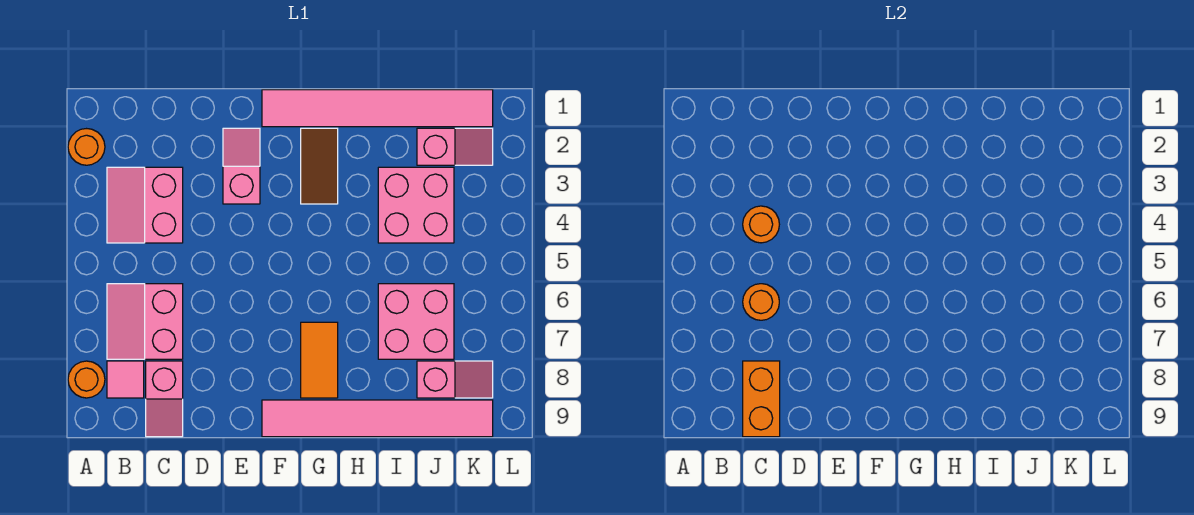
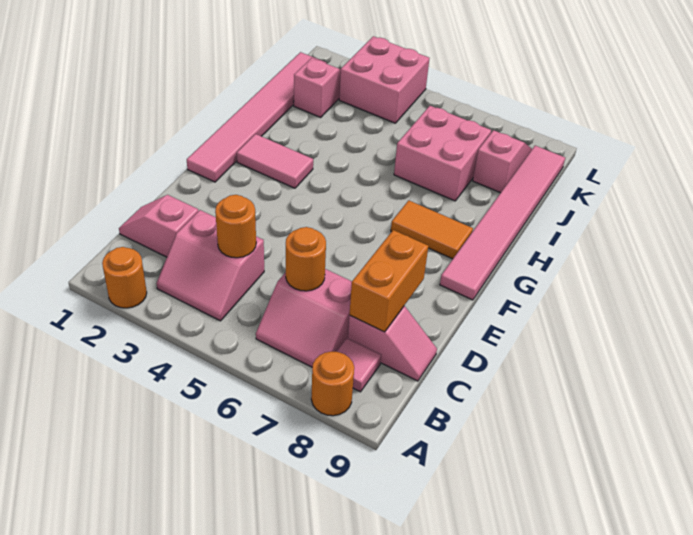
orange 1x2 brick [743,361,780,437] -> orange 1x2 brick turned to [349,230,428,332]
pink 1x2 slope [223,128,260,204] -> pink 1x2 slope moved to [119,195,198,257]
brown 1x2 tile [301,128,338,204] -> pink 1x2 tile [237,134,313,188]
pink 2x2 brick [378,167,454,243] -> pink 2x2 brick moved to [339,36,430,123]

